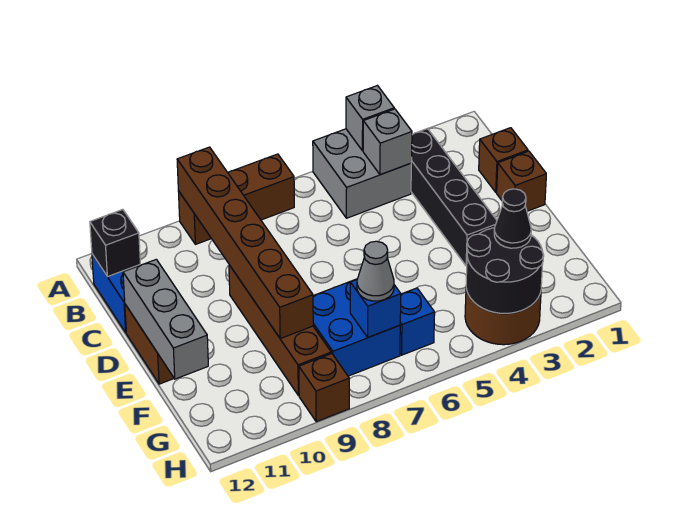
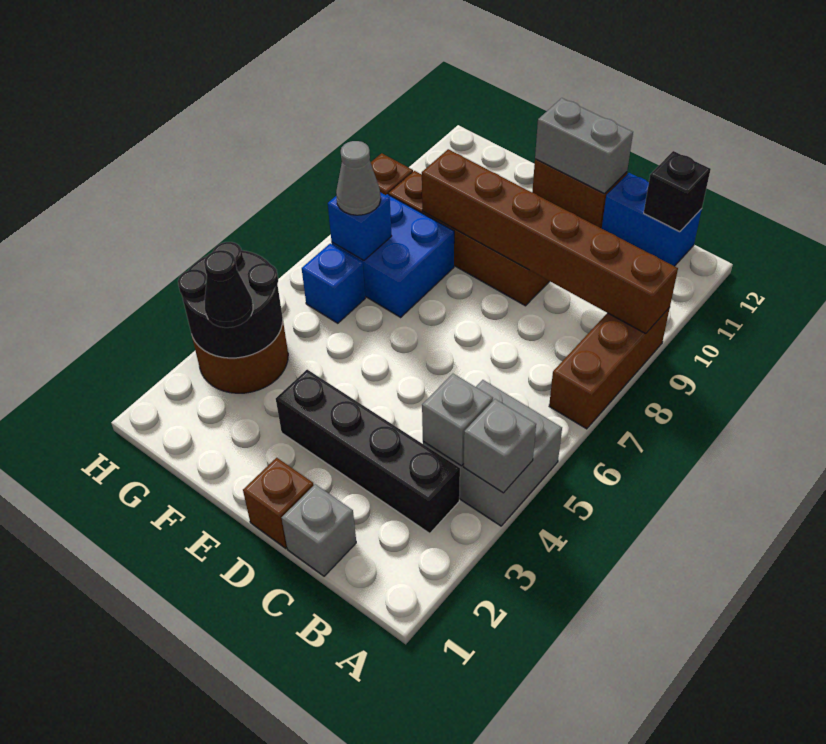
brown 1x1 brick [479,128,528,192] -> grey 1x1 brick [281,484,356,576]
grey 1x3 brick [123,259,208,379] -> grey 1x2 brick [535,98,633,194]

